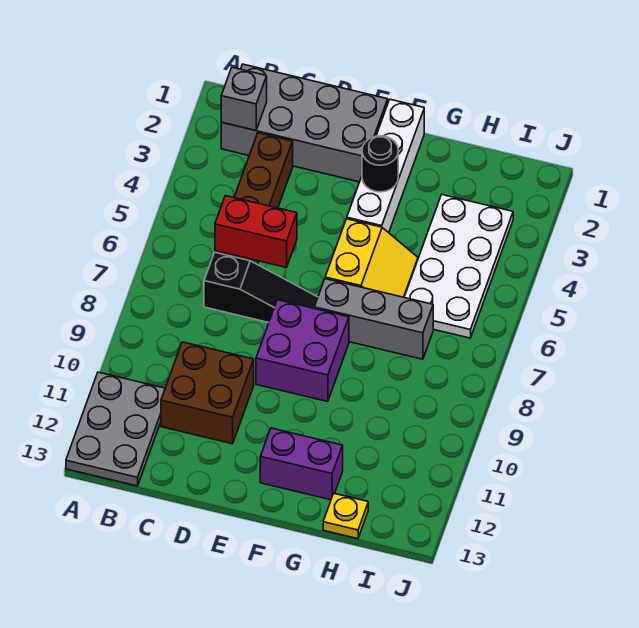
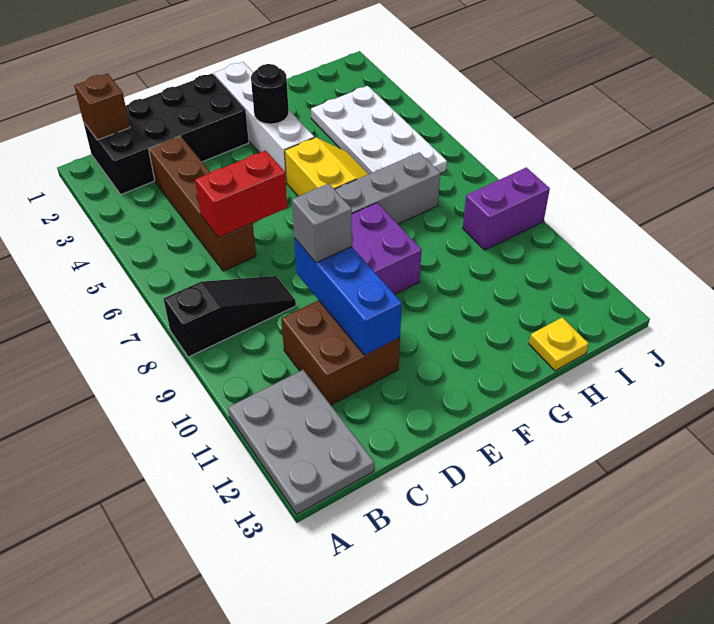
grey 2x4 brick [221,64,388,182] -> black 2x4 brick [83,73,249,194]
none -> brown 1x1 brick [74,74,130,140]
grey 1x1 brick [221,67,267,130] -> grey 1x1 brick moved to [292,184,352,263]
black 1x3 slope [204,252,318,323] -> black 1x3 slope moved to [164,276,296,357]
none -> blue 1x3 brick [294,238,402,355]
purple 1x2 brick [260,428,343,500] -> purple 1x2 brick moved to [463,167,550,250]

